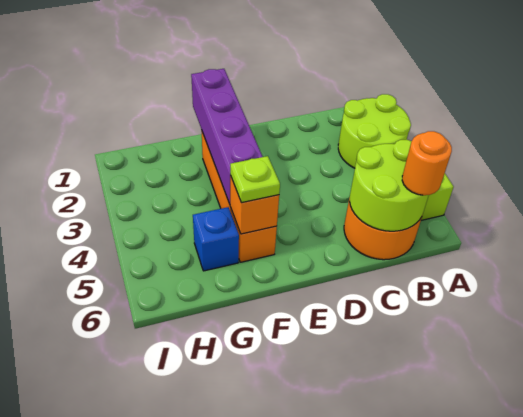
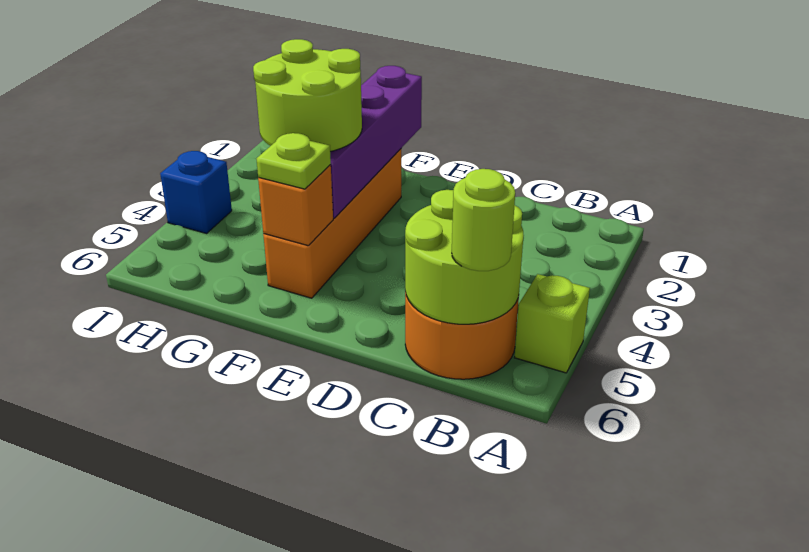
lime 2x2 round brick [338,94,411,168] -> lime 2x2 round brick moved to [253,39,362,152]
orange 1x1 round brick [402,131,452,195] -> lime 1x1 round brick [452,169,515,271]
blue 1x1 brick [193,207,239,271] -> blue 1x1 brick moved to [160,151,232,234]

